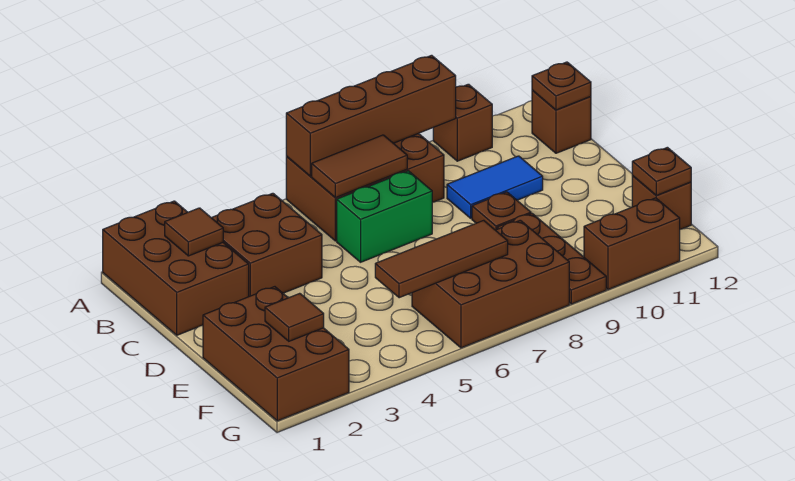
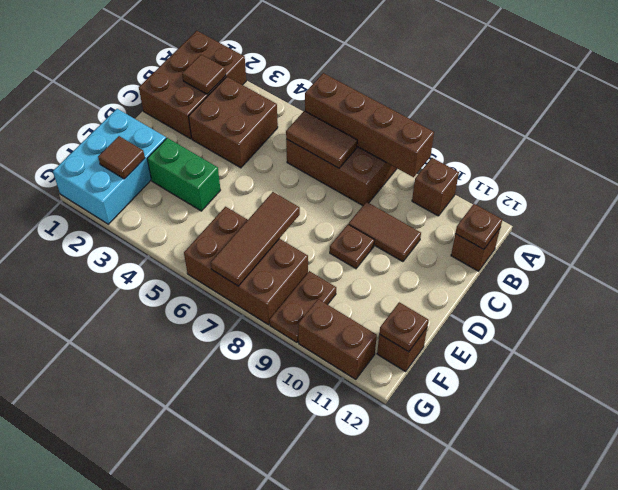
green 1x2 brick [337,171,432,262] -> green 1x2 brick moved to [147,138,220,211]
blue 1x2 tile [447,156,543,218] -> brown 1x2 tile [349,202,421,262]
brown 2x3 brick [203,287,349,421] -> cyan 2x3 brick [53,109,166,224]
brown 1x3 plate [497,213,606,304] -> brown 1x2 plate [270,271,336,342]
brown 1x3 tile [375,220,508,298] -> brown 1x3 tile turned to [211,192,300,286]

